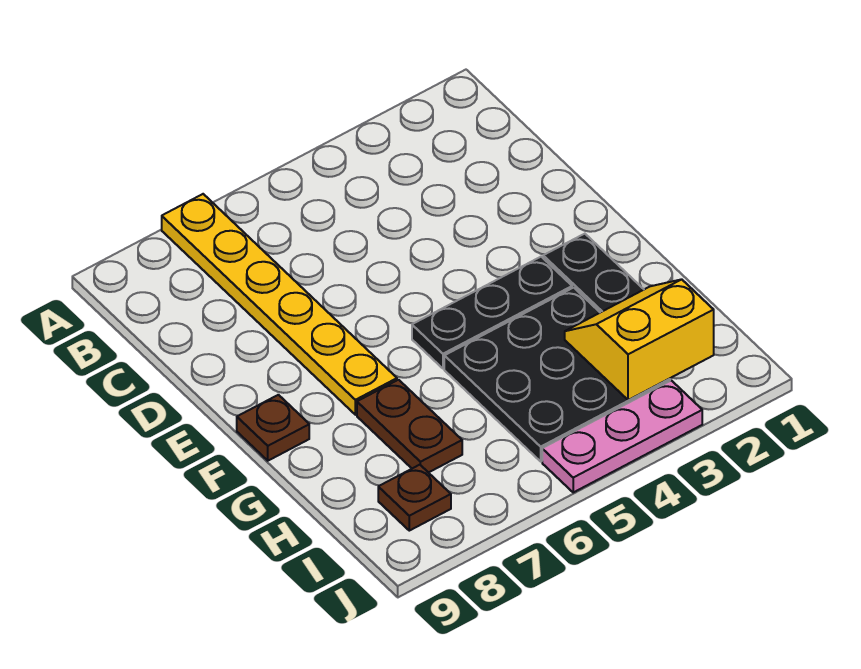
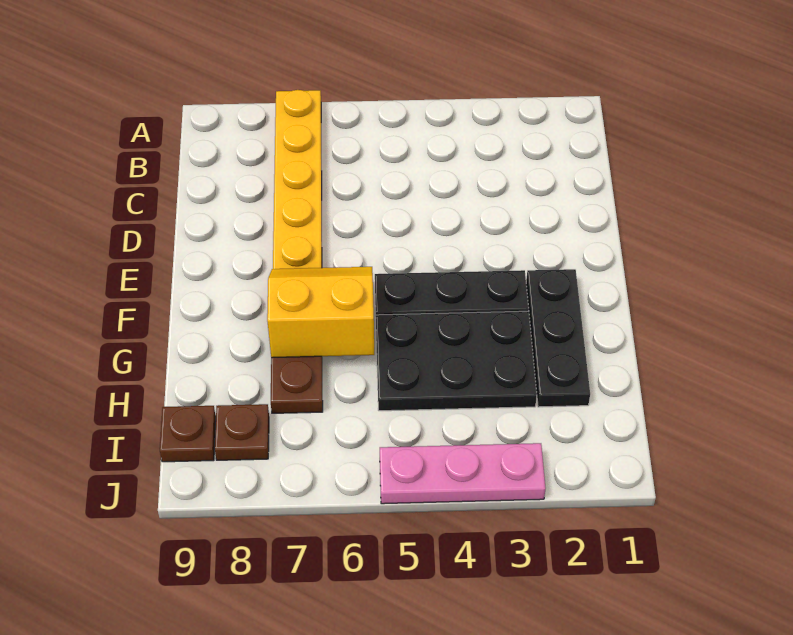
brown 1x1 plate [237,395,309,461] -> brown 1x1 plate moved to [160,406,216,462]
black 3x3 plate [444,288,670,461] -> black 2x3 plate [376,311,537,411]
yellow 2x2 slope [565,279,714,400] -> yellow 2x2 slope moved to [267,267,374,358]

